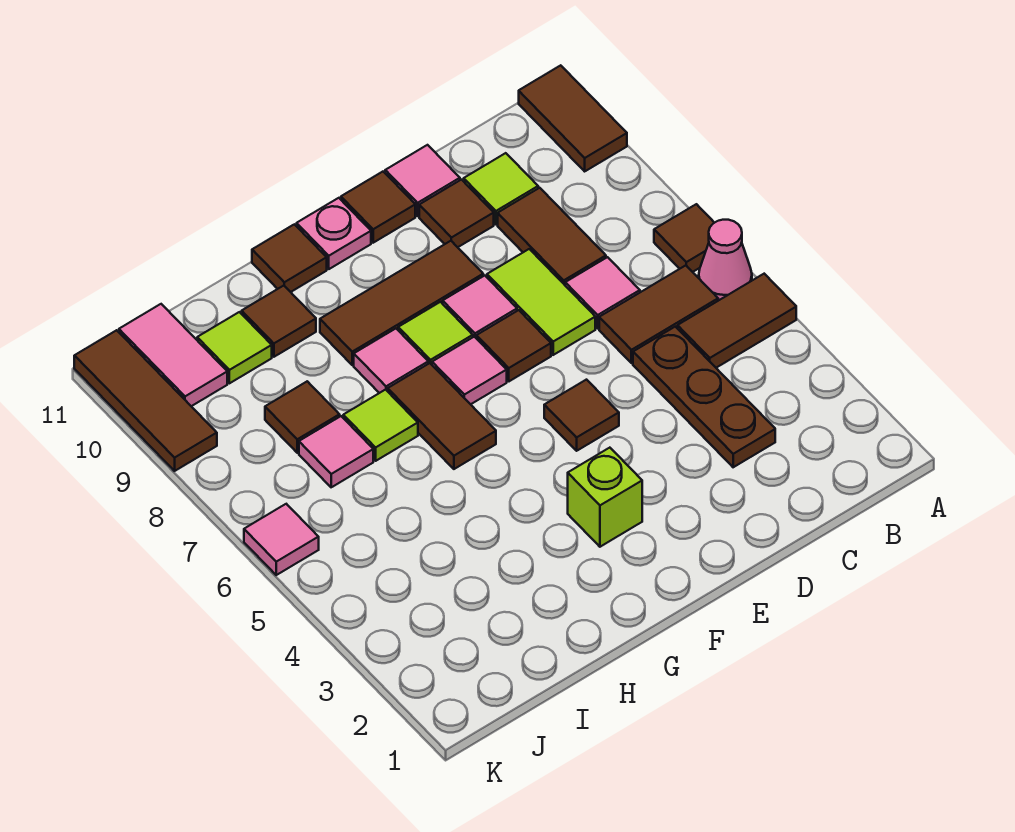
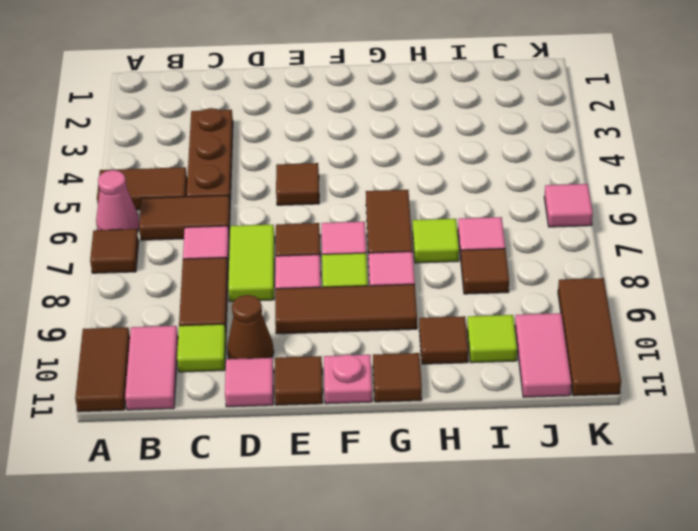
none -> pink 1x2 tile [125,326,178,410]
brown 1x1 tile [419,180,494,247] -> brown 1x1 cone [227,295,274,359]
lime 1x1 brick [568,448,642,547] -> none

